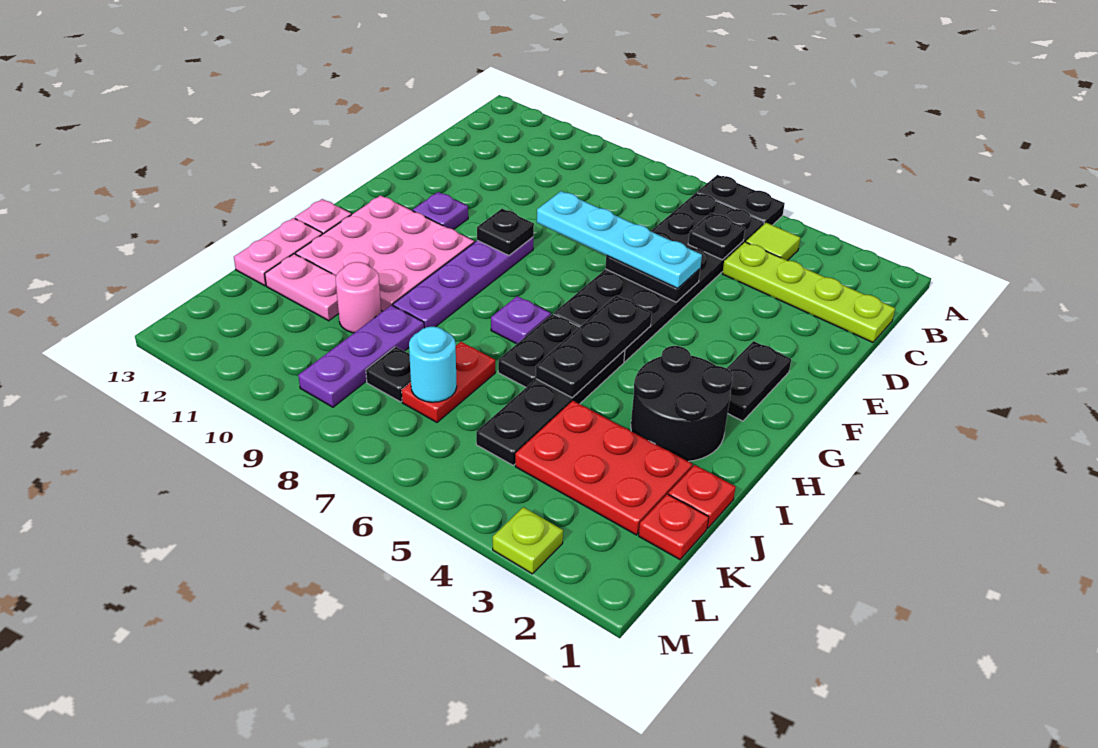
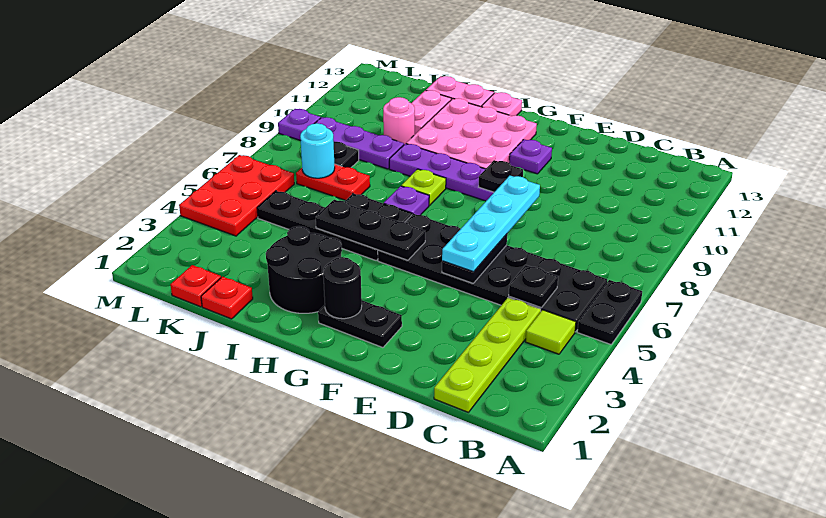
none -> black 1x1 round brick [323,257,362,319]
red 2x3 plate [515,401,693,535] -> red 2x3 plate moved to [179,155,294,236]
lime 1x1 plate [493,507,563,574] -> lime 1x1 plate moved to [401,169,446,205]
none -> purple 1x1 plate [278,109,321,141]

